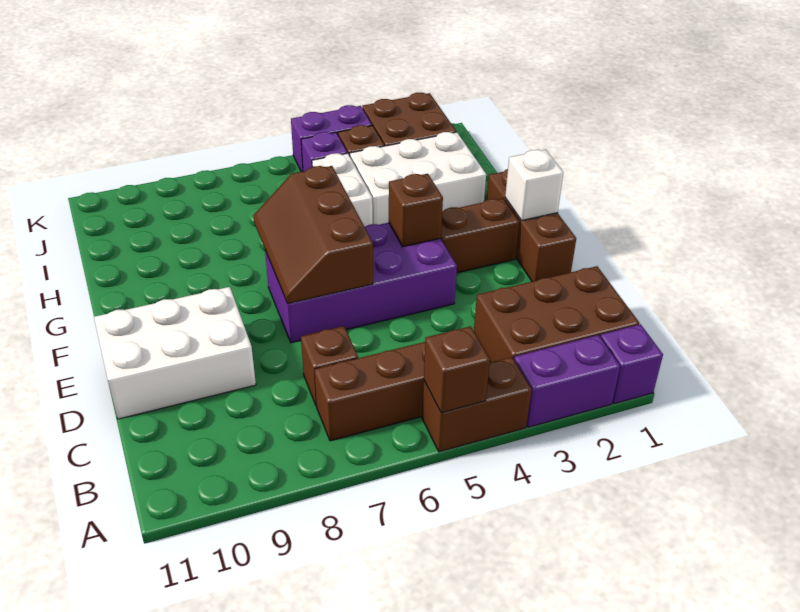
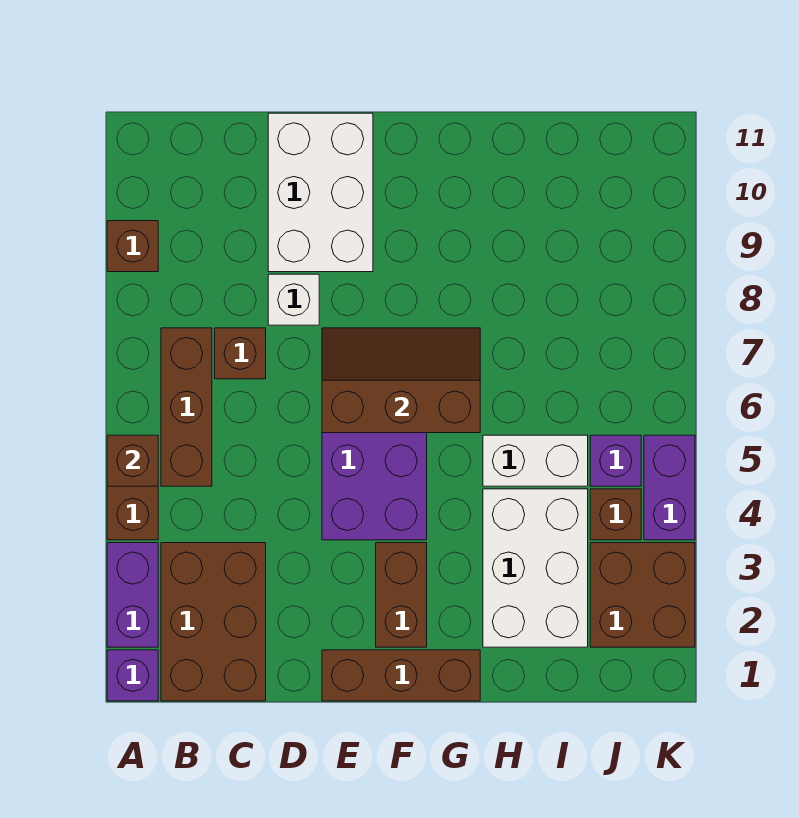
white 1x1 brick [505,150,563,221] -> white 1x1 brick moved to [268,274,319,325]
brown 1x1 brick [389,174,443,247] -> brown 1x1 brick moved to [107,221,158,272]

